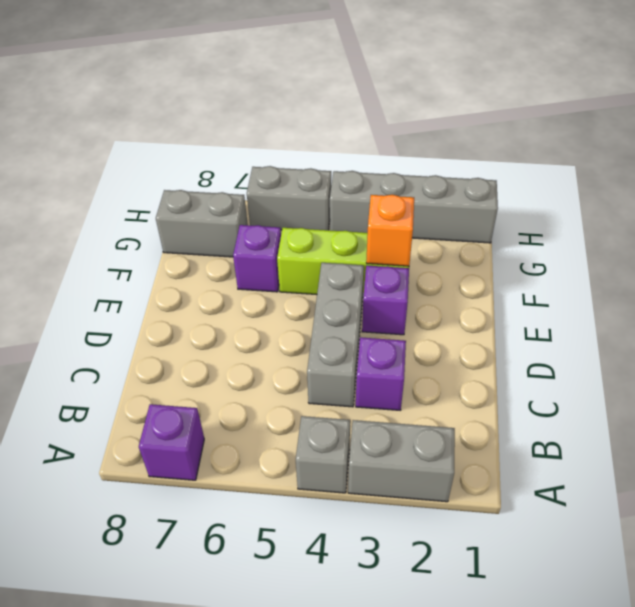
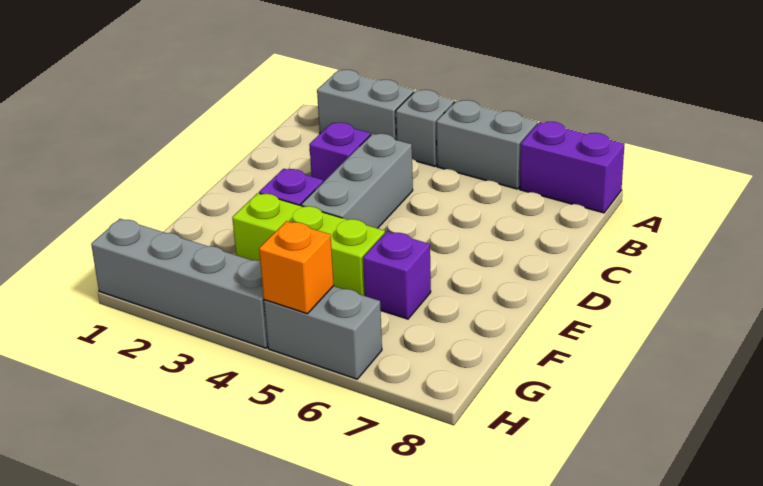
purple 1x1 brick [139,404,204,480] -> purple 1x2 brick [520,122,624,213]
orange 1x1 brick [366,195,414,266] -> orange 1x1 brick moved to [259,221,334,314]
grey 1x2 brick [156,190,248,257] -> grey 1x2 brick moved to [437,100,538,189]

